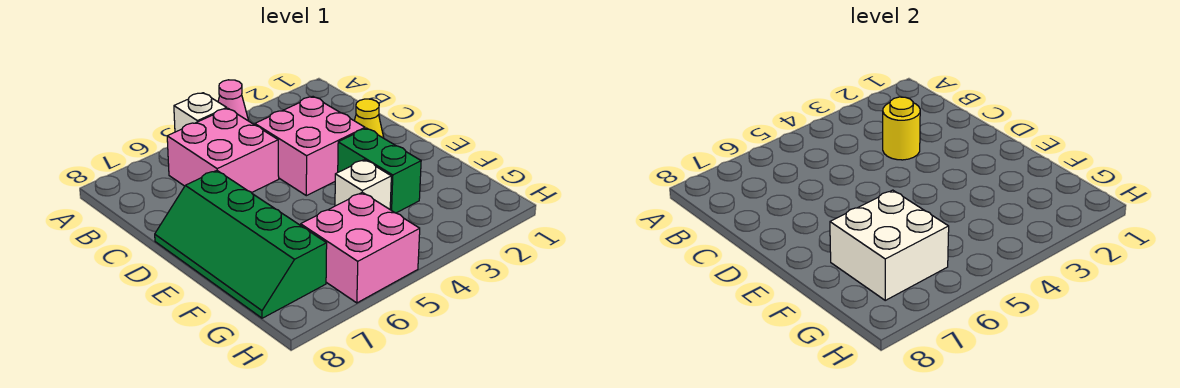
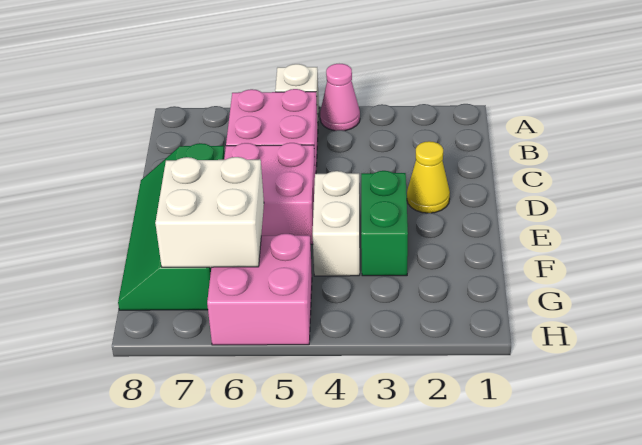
pink 2x2 brick [255,97,365,196] -> pink 2x2 brick moved to [224,143,315,244]
yellow 1x1 round brick [883,97,920,160] -> none
white 1x1 brick [335,160,391,209] -> white 1x2 brick [313,171,360,276]

